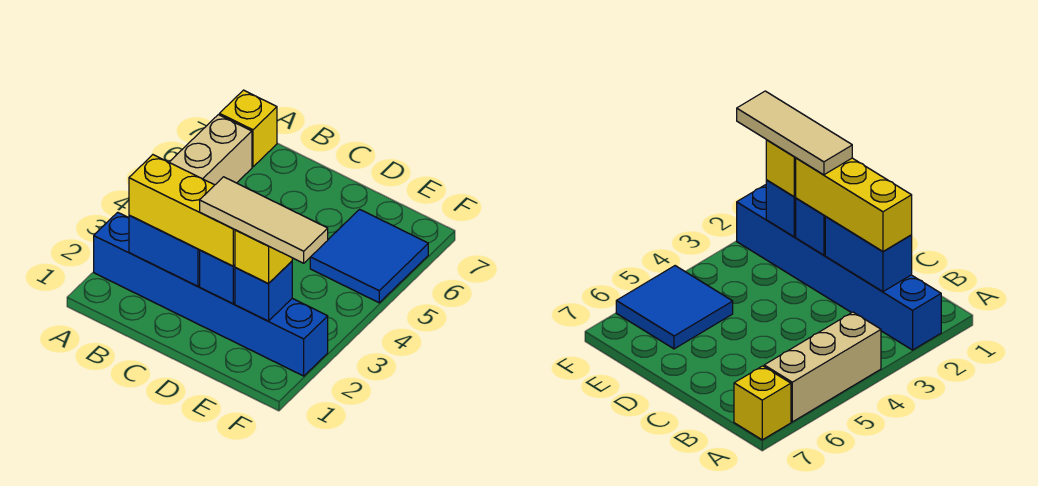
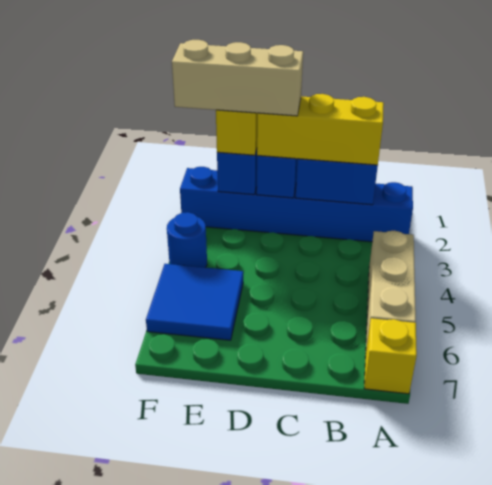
tan 1x3 tile [200,177,328,263] -> tan 1x3 brick [172,40,303,116]
none -> blue 1x1 round brick [167,212,207,268]

